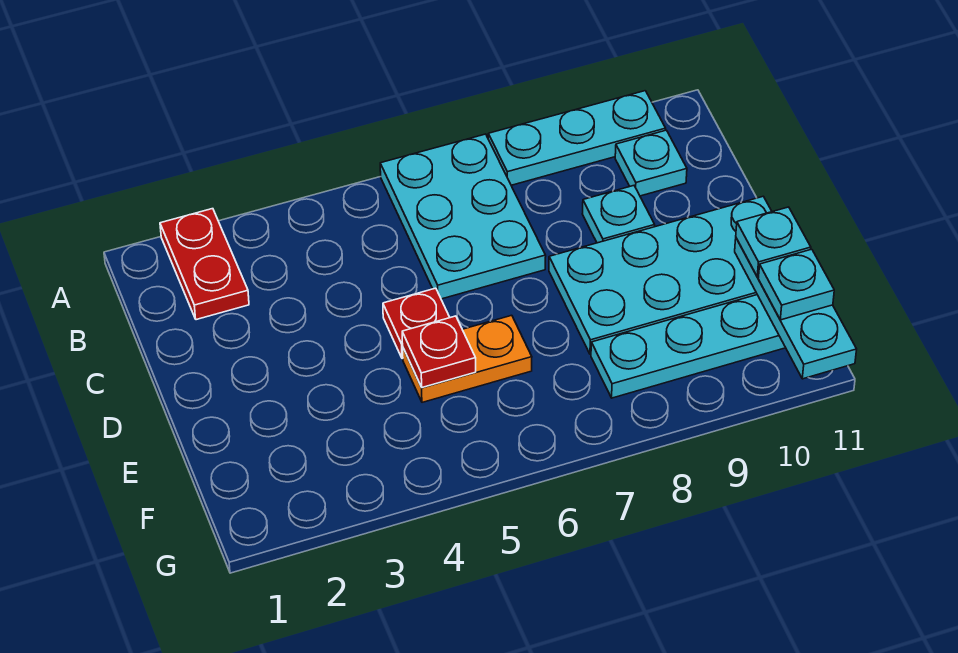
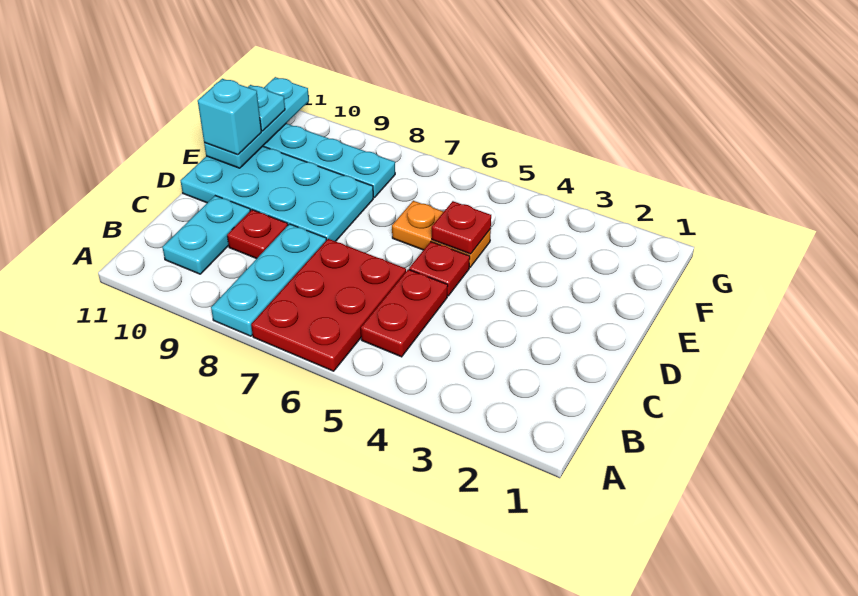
red 1x2 plate [160,209,249,320] -> red 1x2 plate moved to [361,269,448,357]
cyan 2x3 plate [380,134,546,299] -> red 2x3 plate [251,239,406,371]
cyan 1x3 plate [488,91,666,185] -> cyan 1x3 plate turned to [211,224,326,336]
cyan 1x1 plate [615,130,687,196] -> cyan 1x2 plate [162,196,250,274]
cyan 1x1 plate [582,186,655,243] -> red 1x1 plate [227,210,288,259]
cyan 1x1 plate [736,207,811,277] -> cyan 1x1 brick [198,79,261,155]

